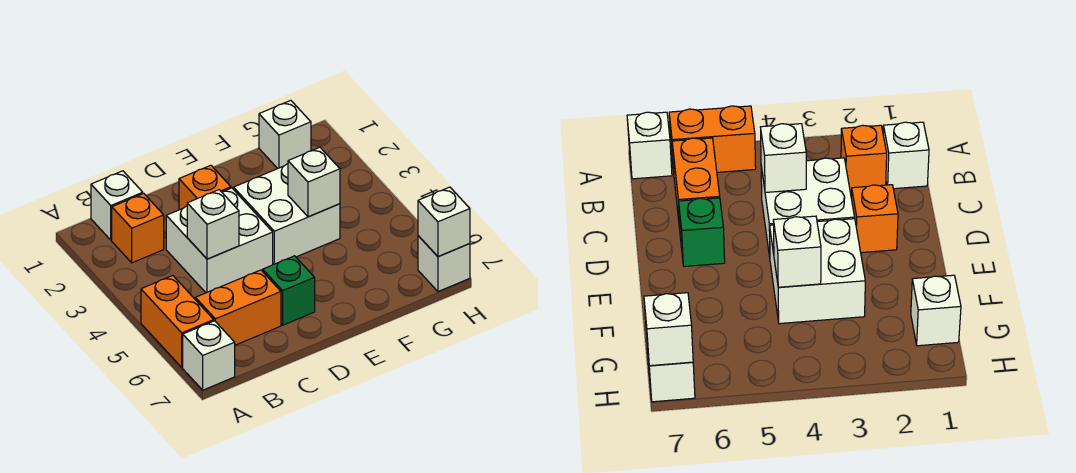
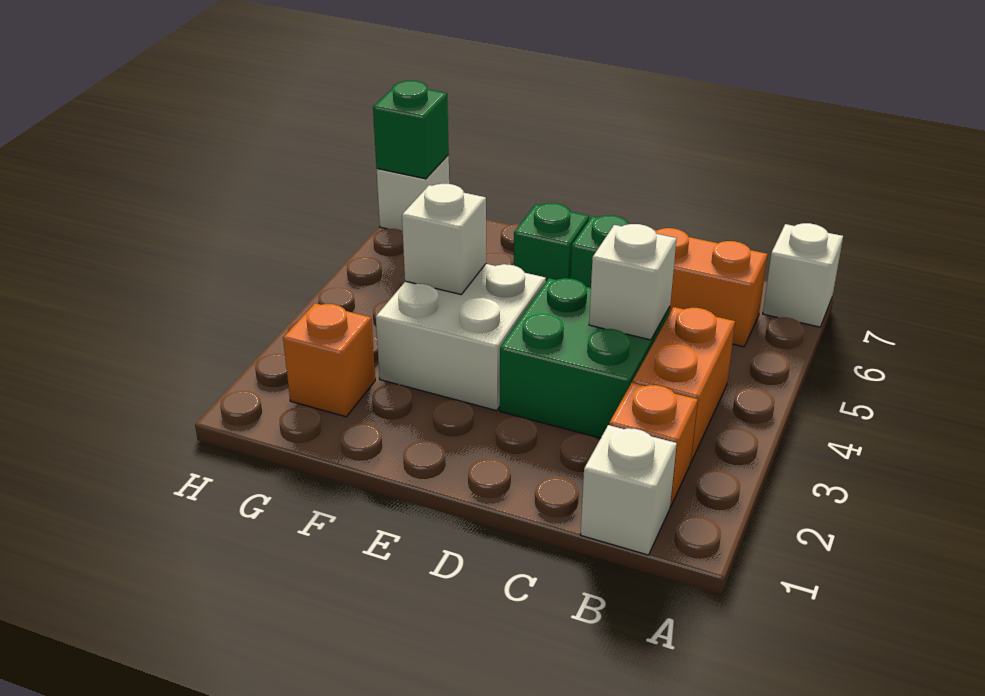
orange 1x2 brick [141,276,214,367] -> orange 1x2 brick moved to [632,307,735,462]
white 2x2 brick [166,188,273,293] -> green 2x2 brick [500,278,670,438]
orange 1x1 brick [179,165,231,210] -> orange 1x1 brick moved to [283,303,375,417]
none -> green 1x1 brick [514,203,589,281]
white 1x1 brick [259,100,311,169] -> none
white 1x1 brick [418,187,470,257] -> green 1x1 brick [373,81,449,179]

